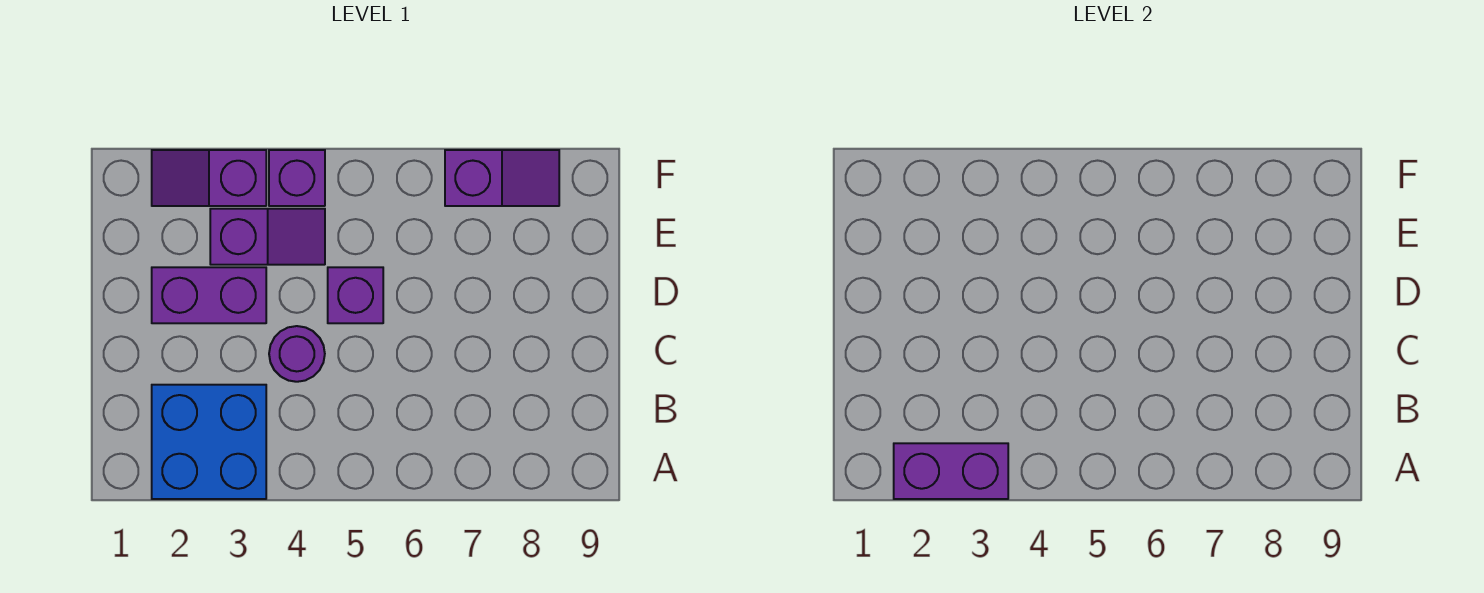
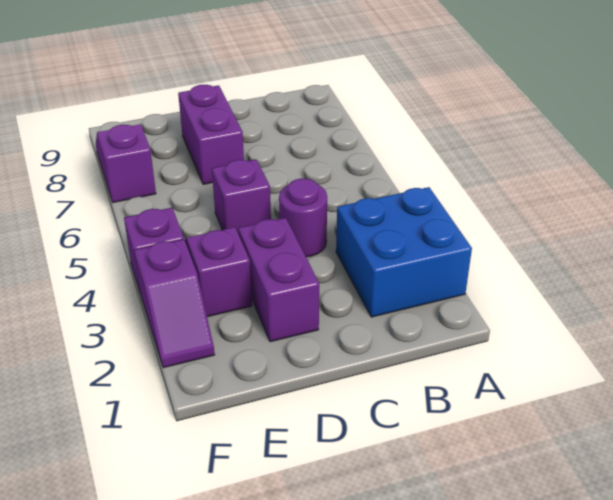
purple 1x2 brick [894,443,1008,499] -> purple 1x2 brick moved to [178,85,244,184]

